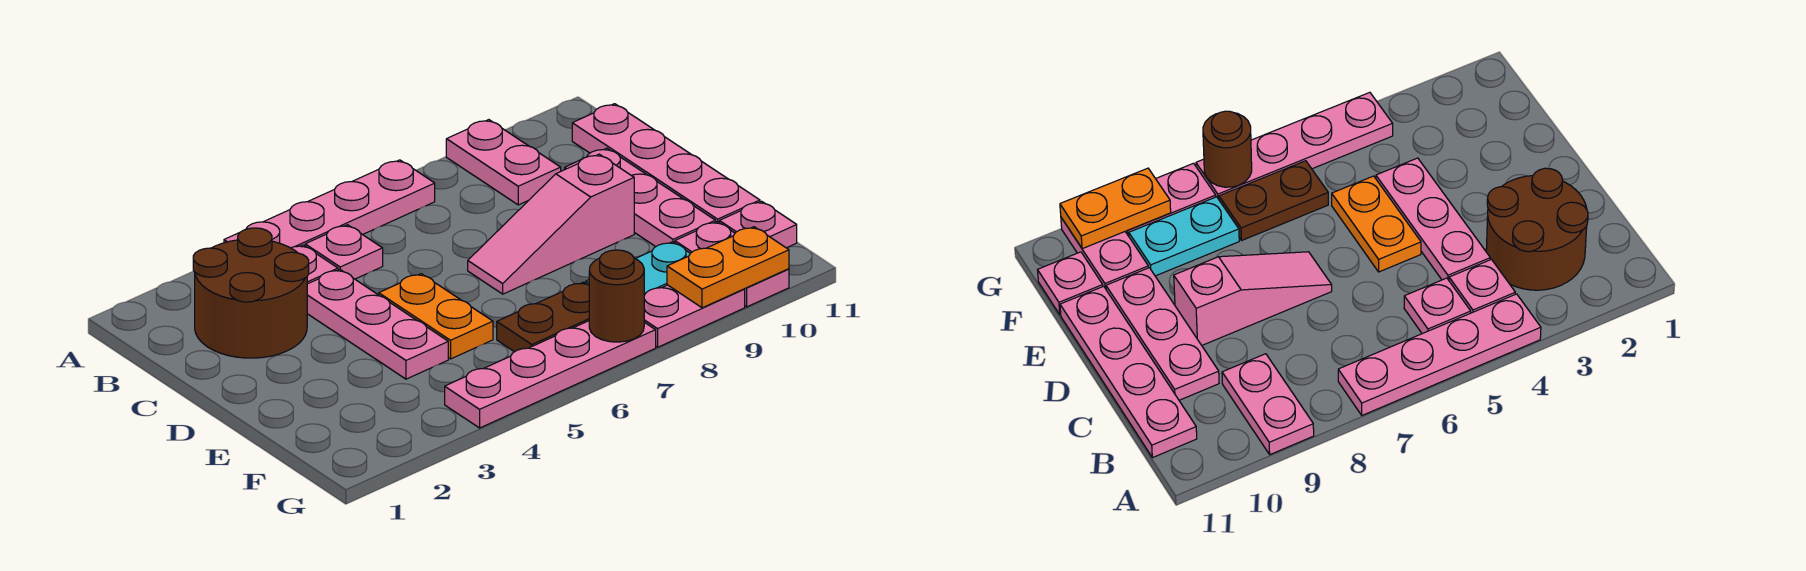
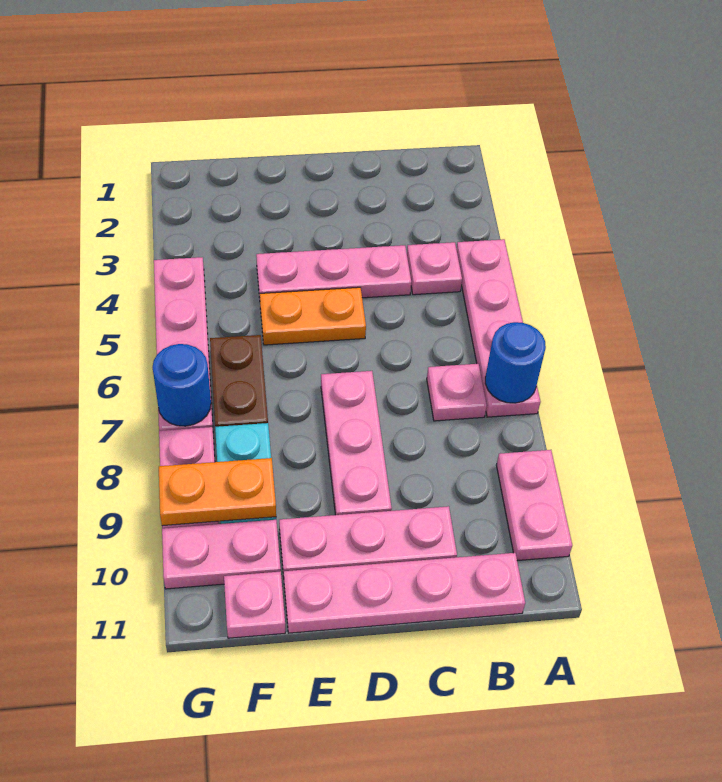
none -> blue 1x1 round brick [485,322,546,403]
pink 1x2 plate [446,120,561,205] -> pink 1x2 plate turned to [496,450,572,561]
brown 2x2 round brick [193,228,309,358] -> none
pink 1x1 plate [305,225,383,279] -> pink 1x1 plate moved to [427,364,487,421]
pink 1x3 slope [468,154,634,294] -> pink 1x3 plate [321,371,392,515]
brown 1x1 round brick [589,250,644,342] -> blue 1x1 round brick [153,344,211,426]
orange 1x2 plate [667,227,789,308] -> orange 1x2 plate turned to [159,458,276,526]

